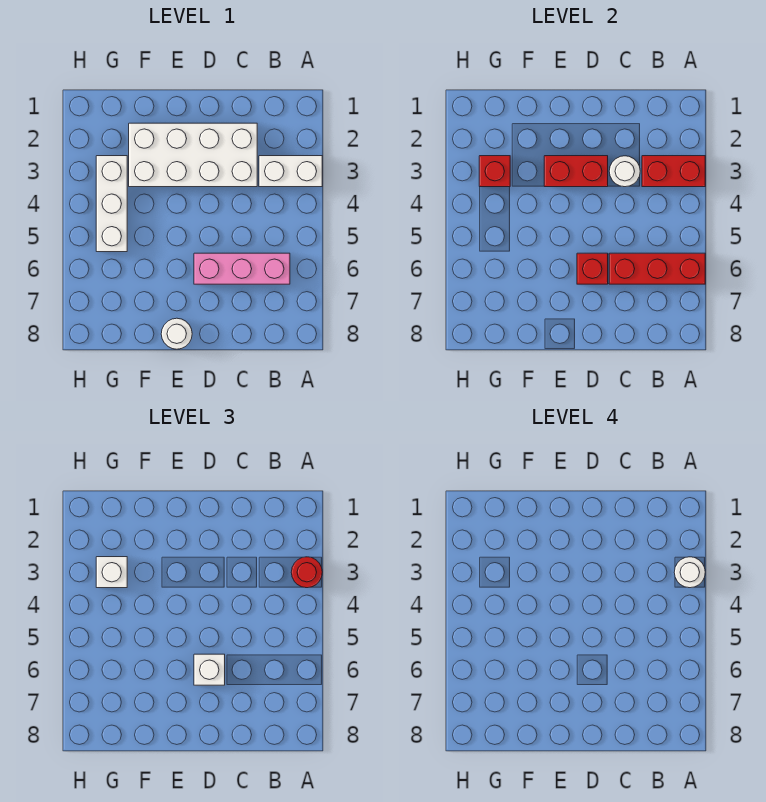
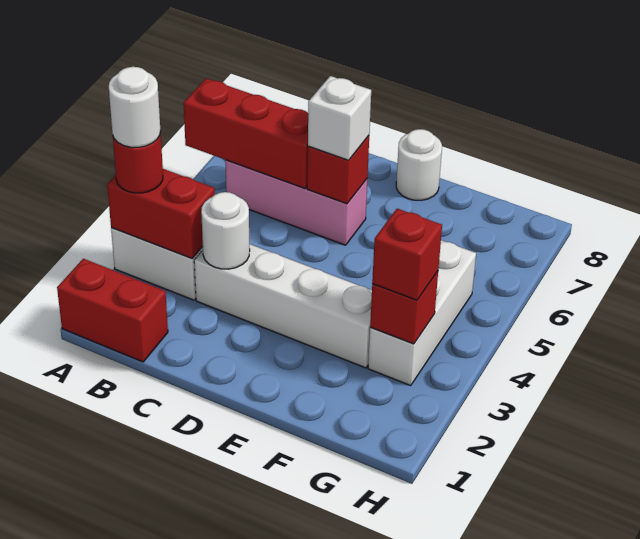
white 2x4 brick [129,123,257,187] -> white 1x4 brick [194,244,372,368]
red 1x2 brick [544,156,608,187] -> red 1x2 brick moved to [57,259,168,362]
white 1x1 brick [96,557,127,588] -> red 1x1 brick [372,209,442,300]

